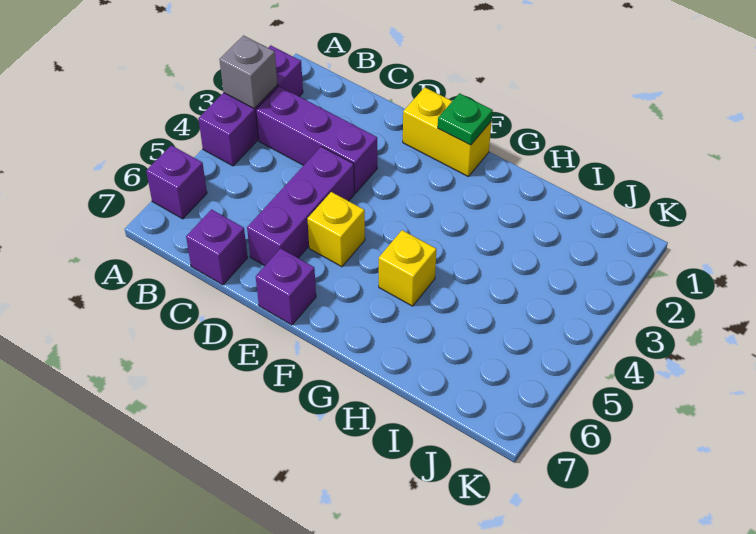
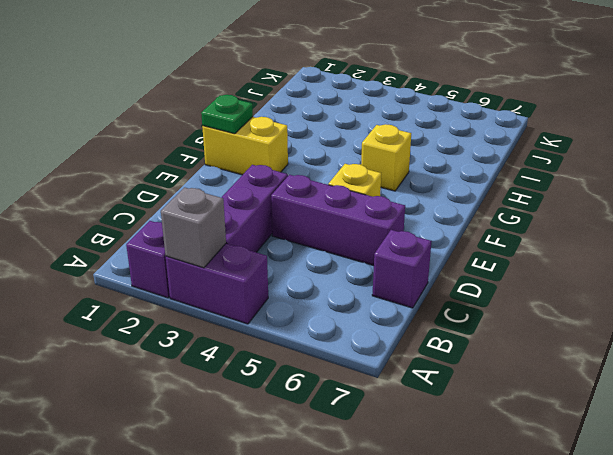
purple 1x1 brick [146,145,207,219] -> none
yellow 1x2 brick [403,87,492,176] -> yellow 1x2 brick turned to [202,117,288,175]
purple 1x1 brick [256,248,316,325] -> none

